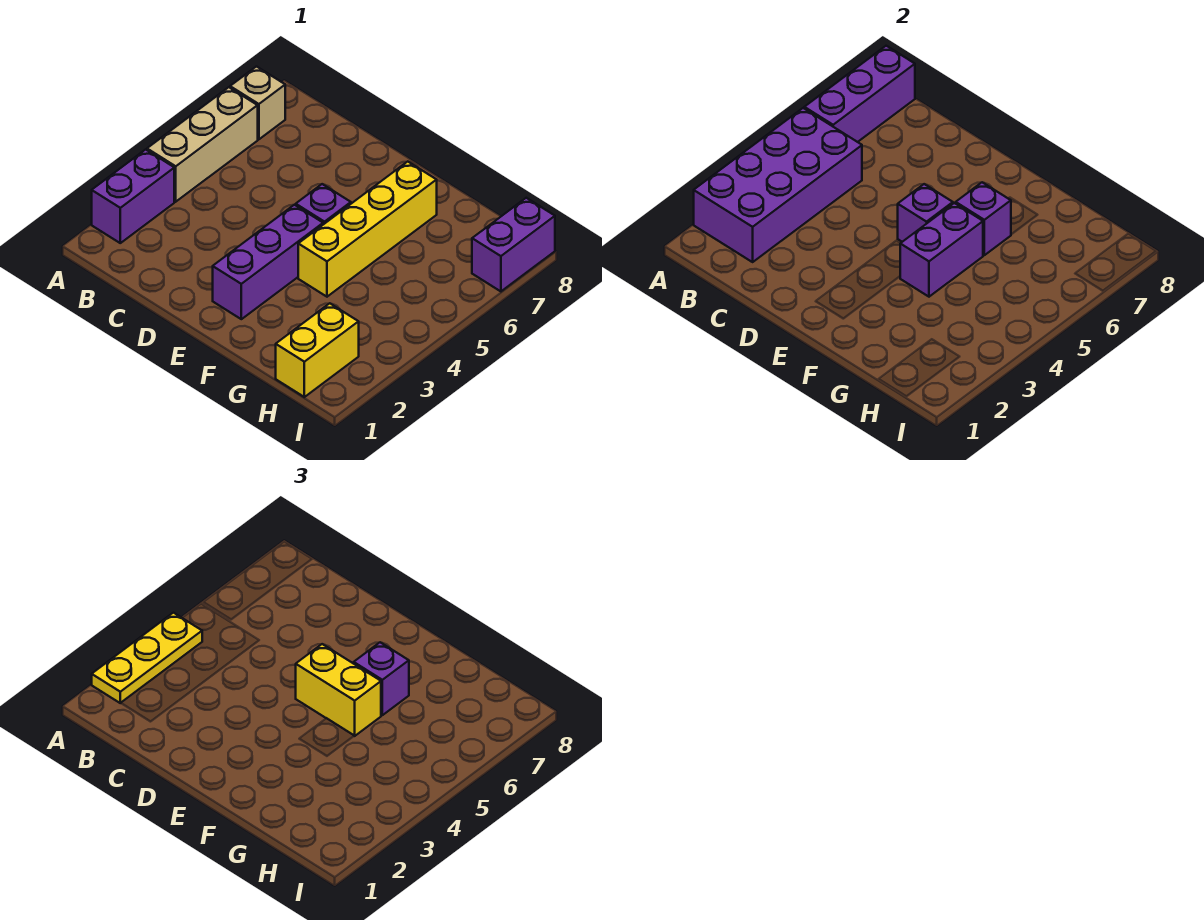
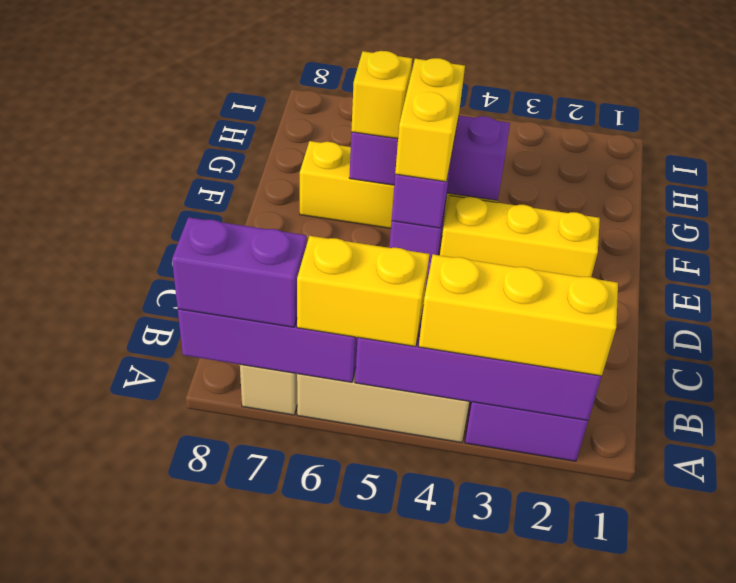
yellow 1x3 plate [92,613,202,703] -> yellow 1x3 brick [419,254,618,376]
purple 1x3 brick [213,205,323,319] -> yellow 1x3 brick [440,196,600,277]
purple 1x1 brick [353,642,409,715] -> yellow 1x1 brick [351,51,412,139]
yellow 1x2 brick [276,303,359,397] -> yellow 1x2 brick moved to [297,236,429,346]
purple 1x2 brick [472,198,555,291] -> purple 1x2 brick moved to [172,217,306,327]

